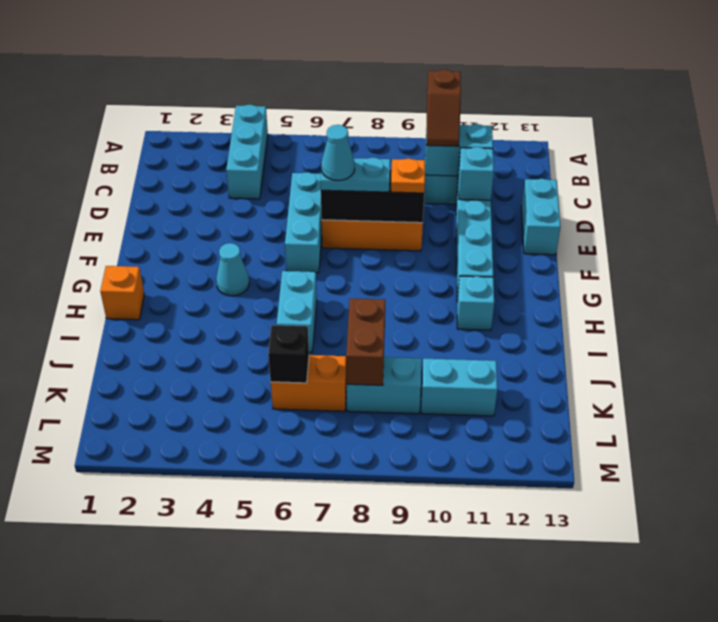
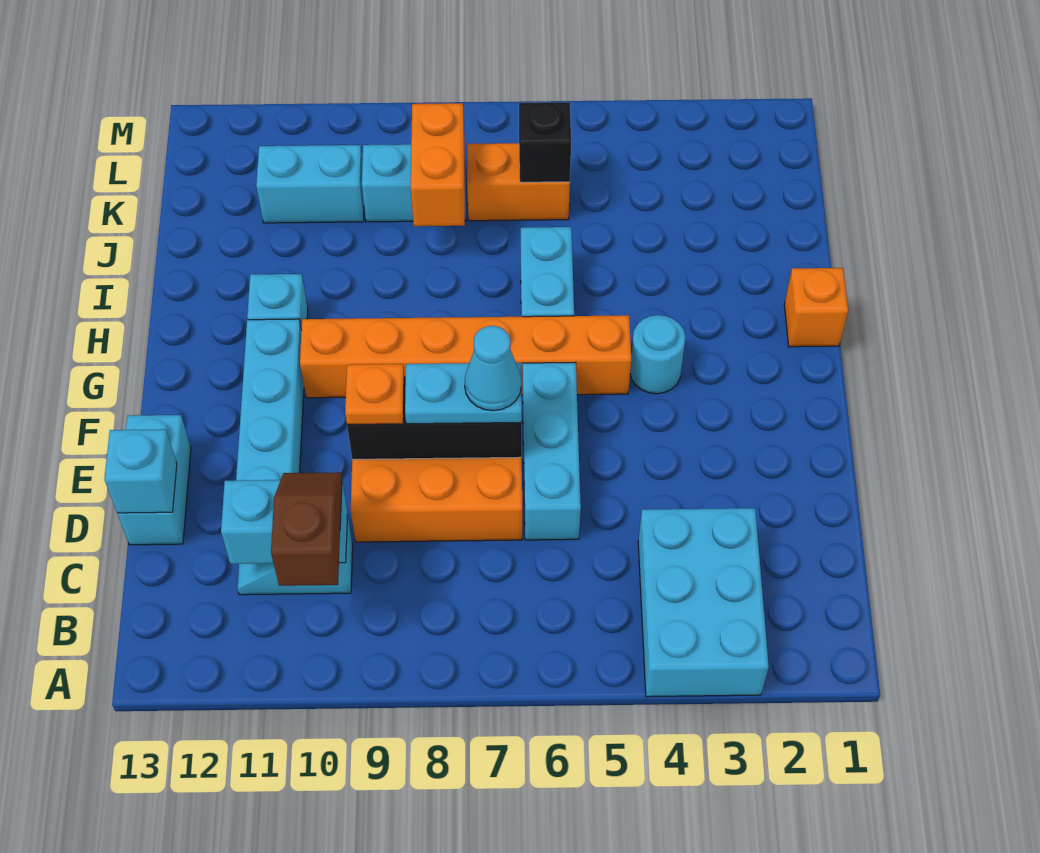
cyan 1x3 brick [226,105,268,199] -> cyan 2x3 brick [638,508,769,697]
cyan 1x1 brick [458,147,494,200] -> cyan 1x1 brick moved to [104,429,177,513]
cyan 1x1 cone [216,243,249,296] -> cyan 1x1 round brick [630,315,686,394]
none -> orange 1x6 brick [300,315,631,398]
brown 1x2 brick [346,299,385,385] -> orange 1x2 brick [411,103,465,226]

